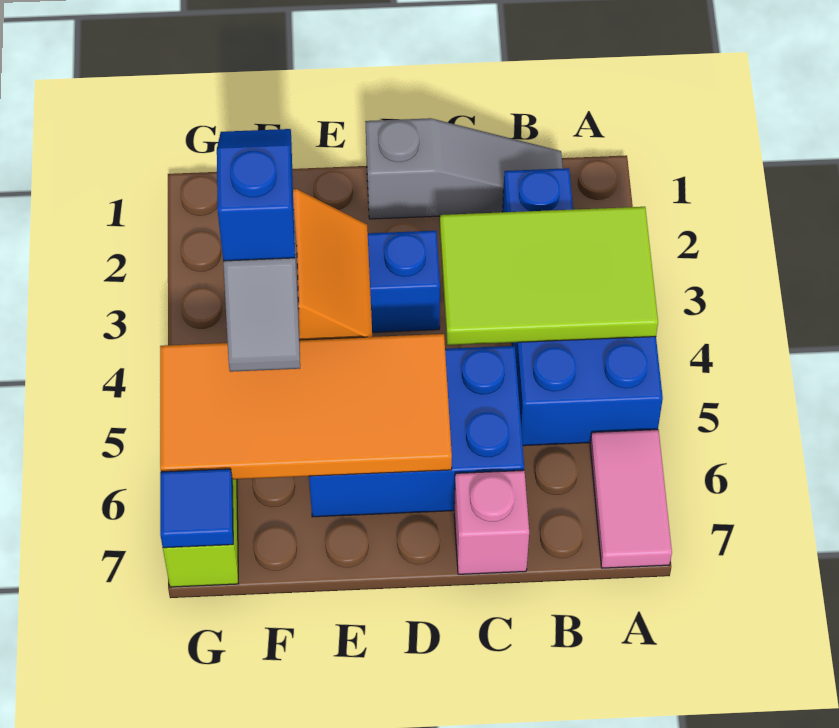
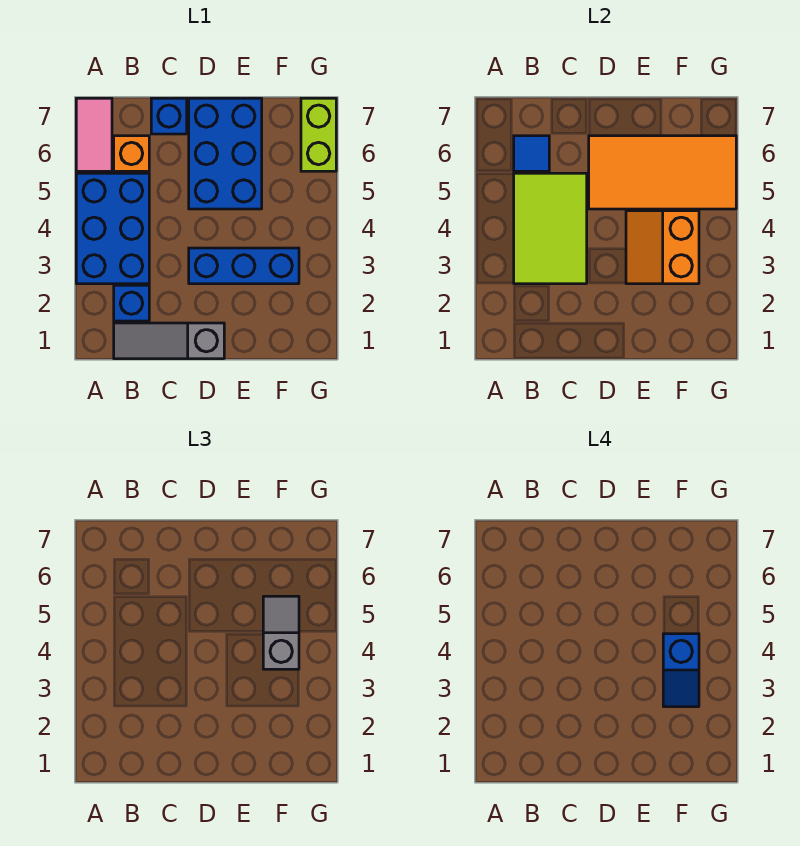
lime 2x3 tile [440,207,658,345] -> lime 2x3 tile turned to [514,173,587,284]
none -> orange 1x1 brick [114,136,149,171]
blue 2x3 brick [309,346,524,517] -> blue 2x3 brick turned to [189,98,262,209]
pink 1x1 brick [454,470,529,574] -> blue 1x1 brick [151,98,187,134]
blue 1x1 tile [160,469,233,548] -> blue 1x1 tile moved to [514,136,549,171]

